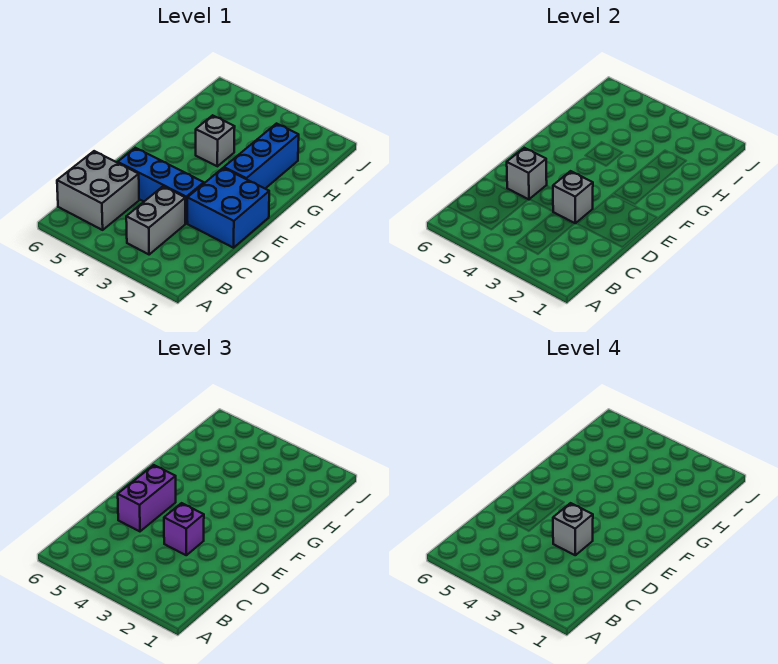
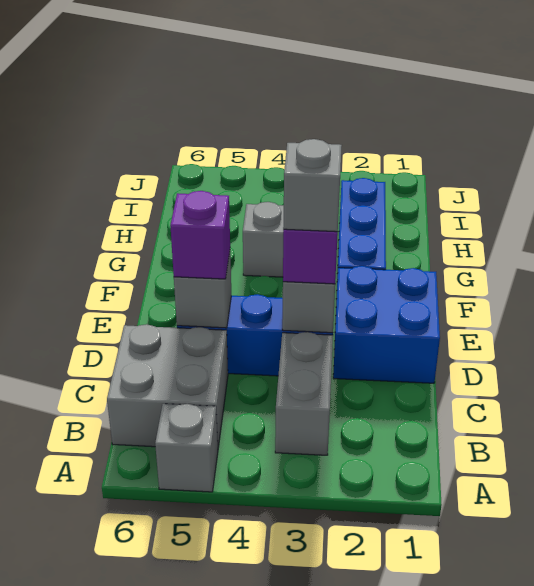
none -> grey 1x1 brick [155,404,218,492]
purple 1x2 brick [118,465,176,531] -> purple 1x1 brick [170,191,230,279]

